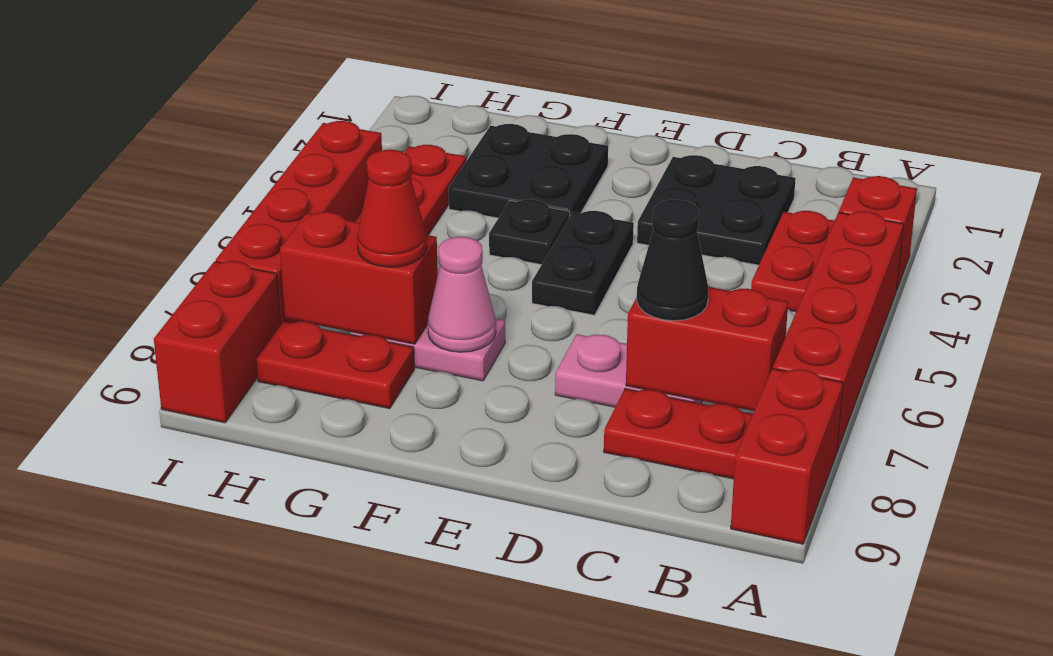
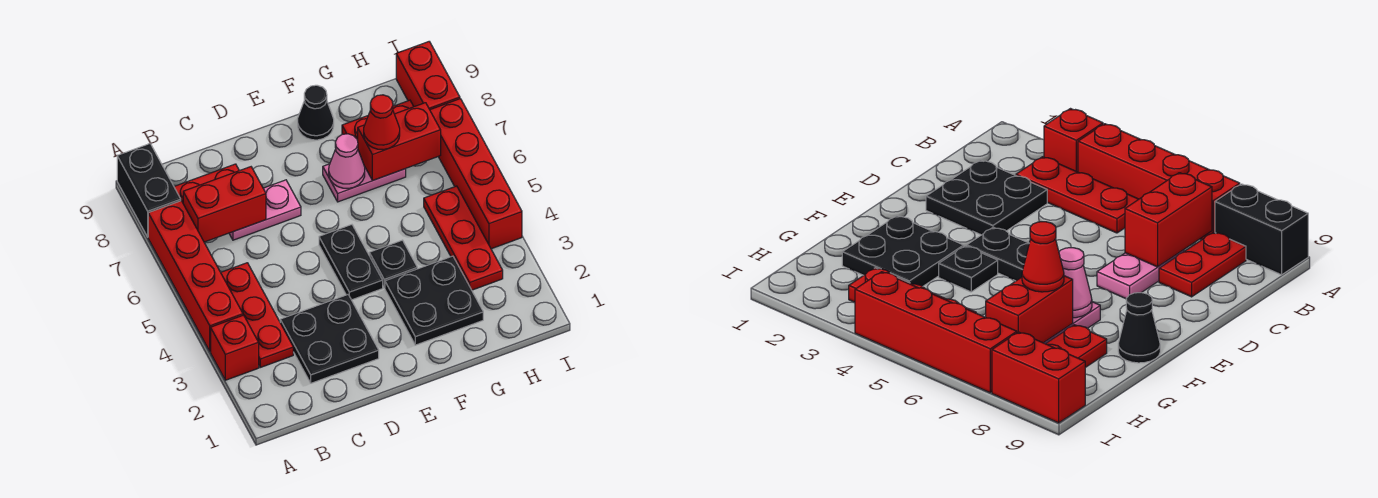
red 1x2 brick [731,369,843,544] -> black 1x2 brick [117,144,181,237]
red 1x2 plate [751,211,834,312] -> red 1x3 plate [221,263,293,367]
black 1x1 cone [637,200,708,321] -> black 1x1 cone moved to [298,85,334,140]

